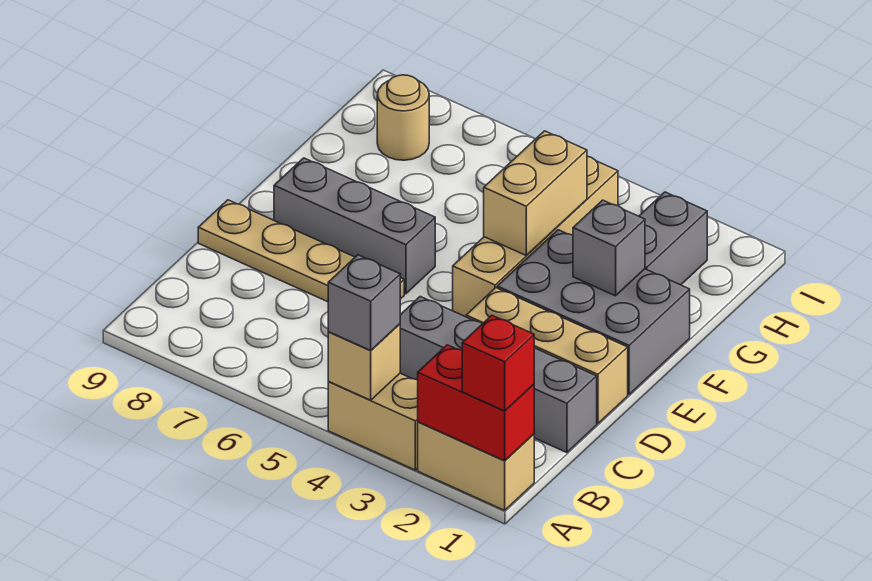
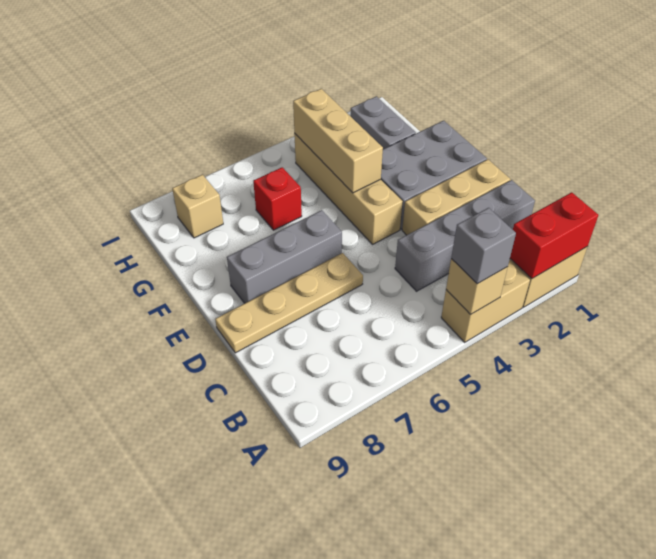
red 1x1 brick [462,315,534,411] -> red 1x1 brick moved to [253,167,302,230]
grey 1x1 brick [573,200,645,296] -> none
tan 1x2 brick [484,131,587,255] -> tan 1x3 brick [293,89,383,193]
tan 1x1 round brick [377,75,429,160] -> tan 1x1 brick [172,175,223,238]

